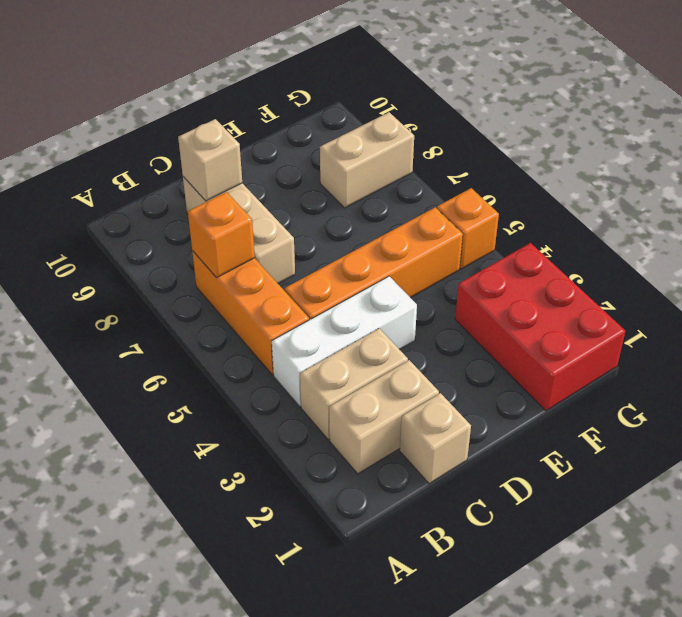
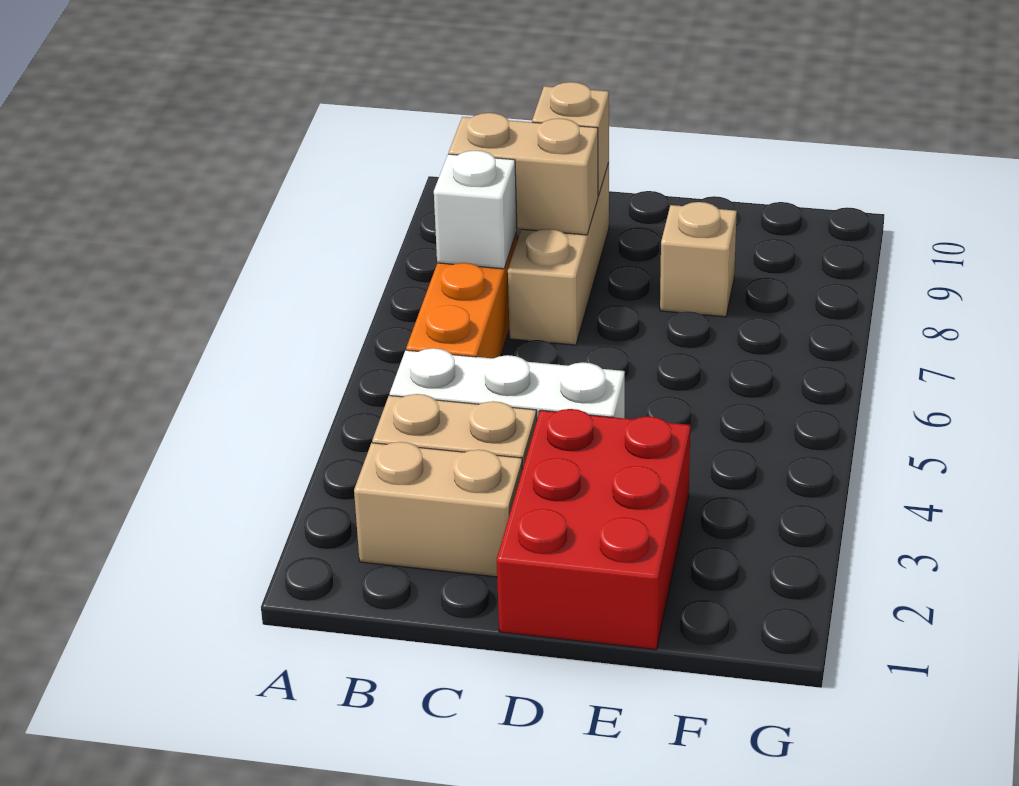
orange 1x1 brick [188,192,255,278] -> white 1x1 brick [434,150,517,269]
tan 1x1 brick [400,393,471,484] -> tan 1x1 brick moved to [660,202,737,317]
orange 1x4 brick [285,207,463,320] -> none
red 2x3 brick [455,243,625,411] -> red 2x3 brick moved to [497,409,690,650]
tan 1x2 brick [320,112,414,208] -> tan 1x2 brick moved to [449,113,598,235]
orange 1x1 brick [437,188,499,269] -> none

